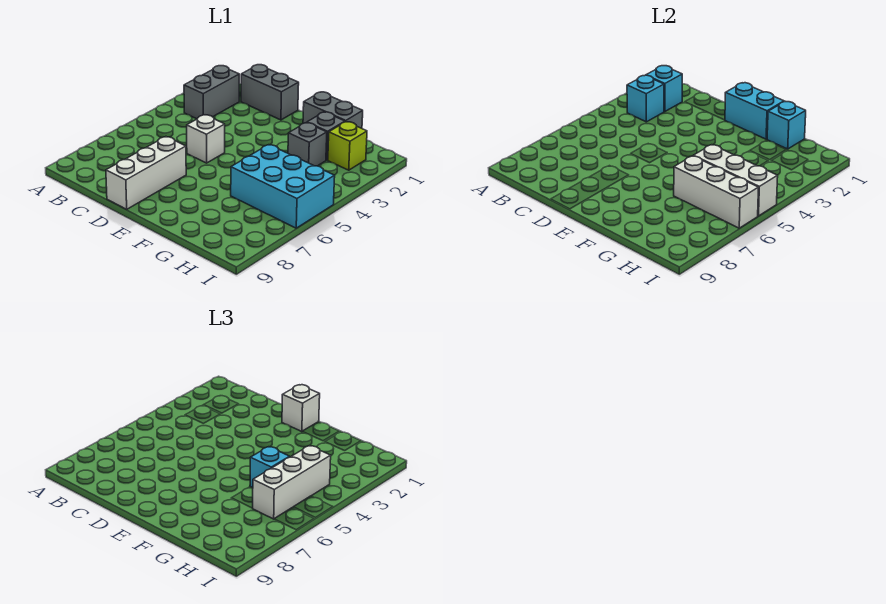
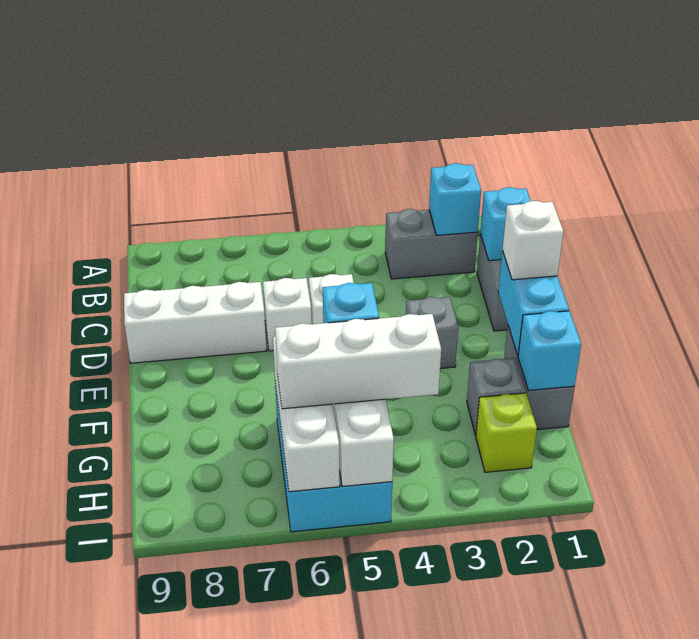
cyan 1x1 brick [627,75,664,122] -> cyan 1x1 brick moved to [480,187,531,261]
none -> white 1x1 brick [263,278,312,351]
grey 1x1 brick [288,123,327,166] -> grey 1x1 brick moved to [406,297,458,368]

